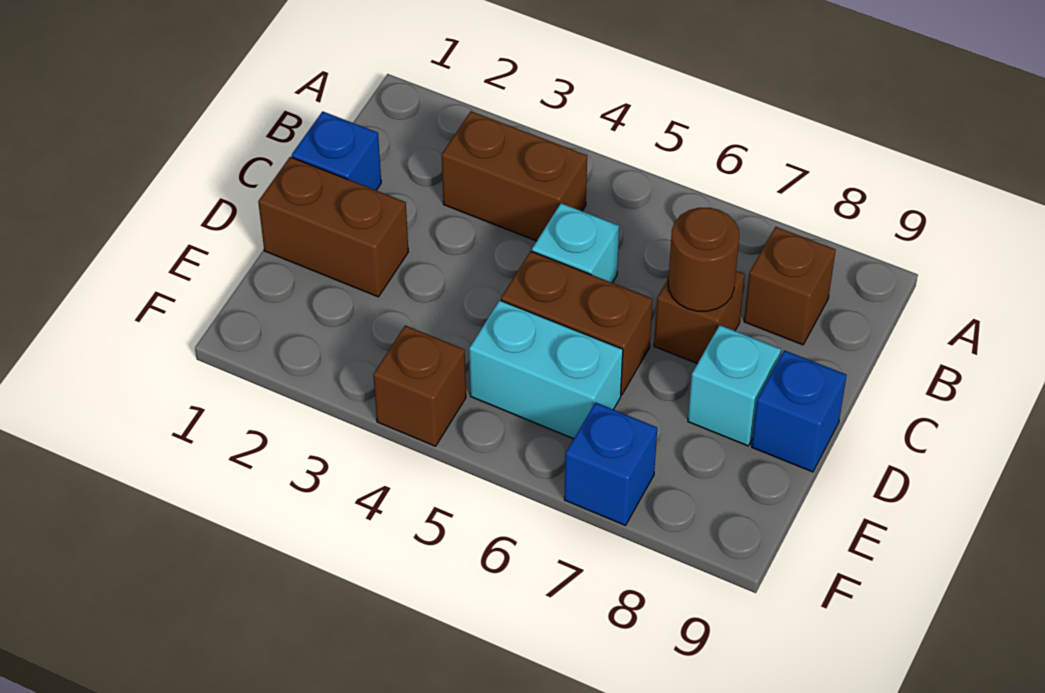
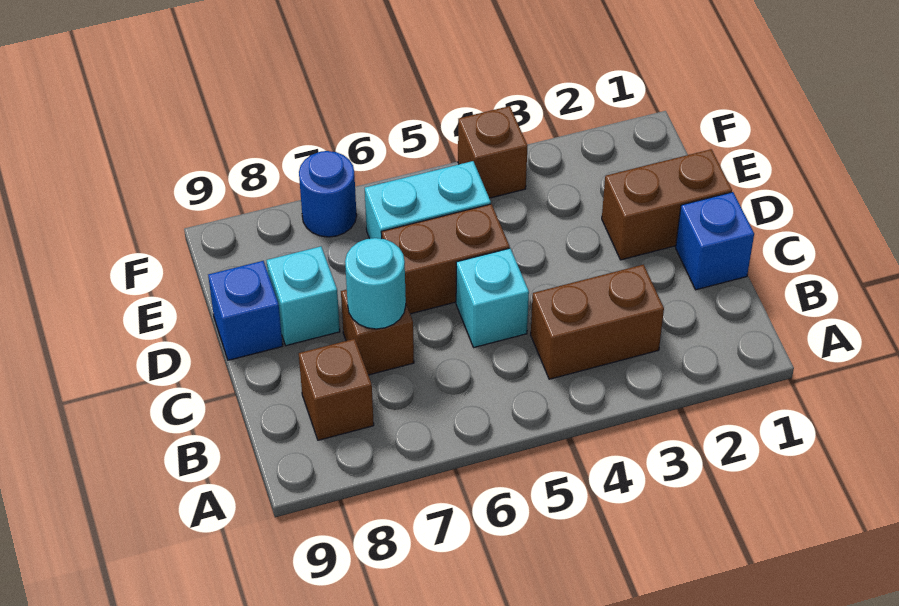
brown 1x1 round brick [668,208,739,311] -> cyan 1x1 round brick [345,238,406,329]
blue 1x1 brick [564,403,657,526] -> blue 1x1 round brick [299,151,357,237]

